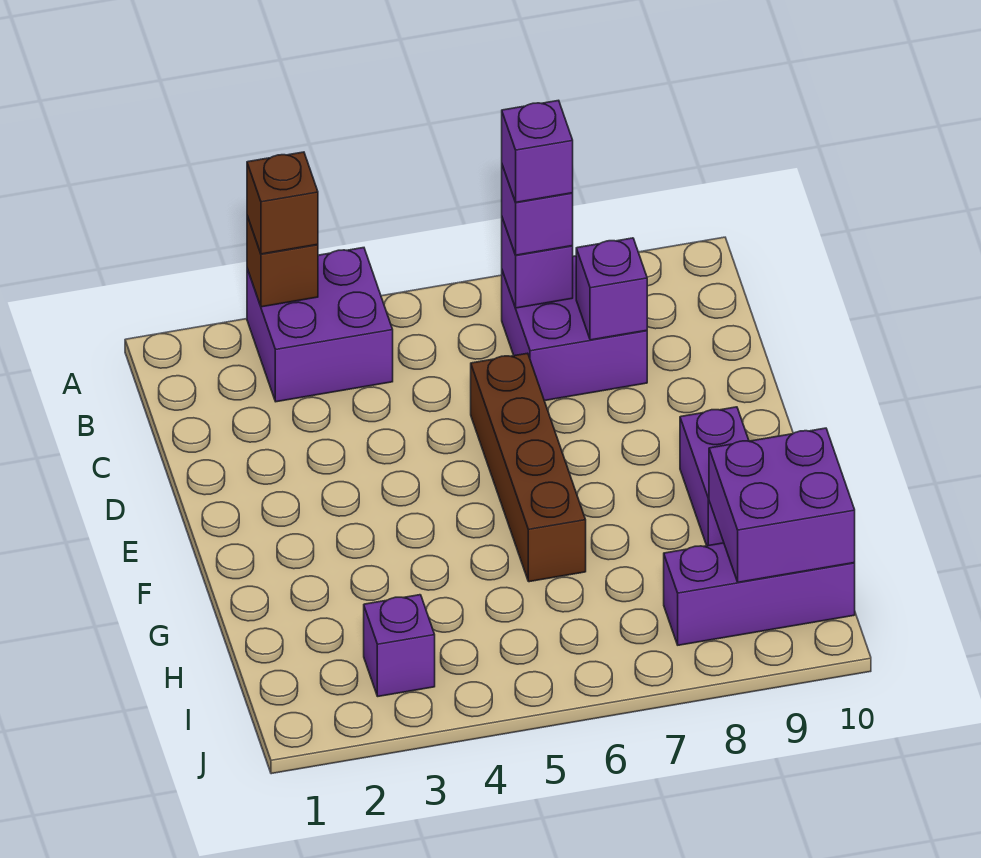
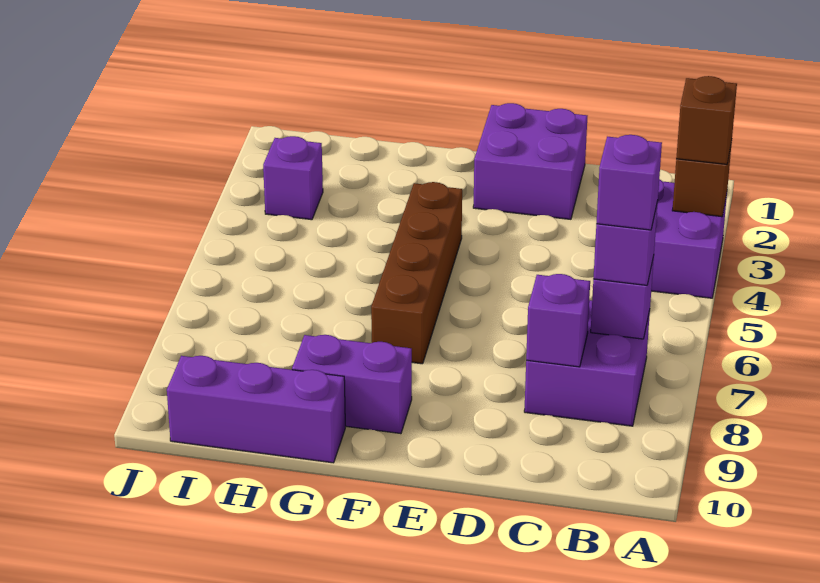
brown 1x4 brick [471,353,586,582] -> brown 1x4 brick turned to [371,182,462,364]
purple 2x2 brick [709,428,855,582] -> purple 2x2 brick moved to [473,103,587,219]
purple 1x3 brick [664,543,855,645] -> purple 1x3 brick turned to [167,356,345,463]

